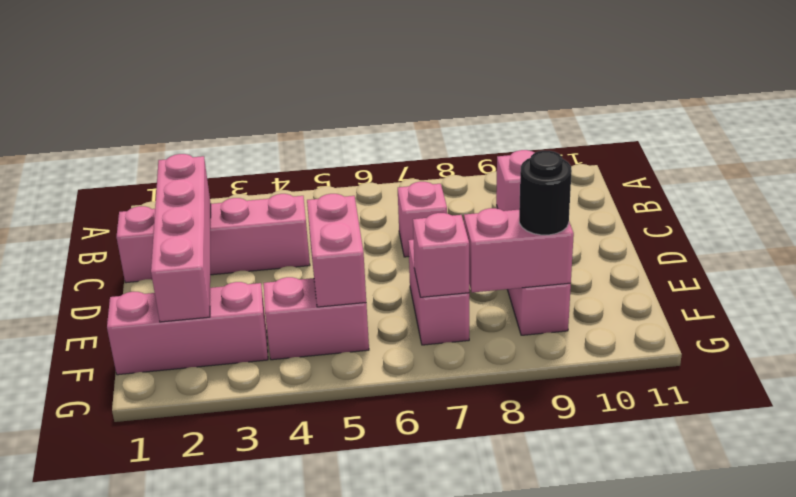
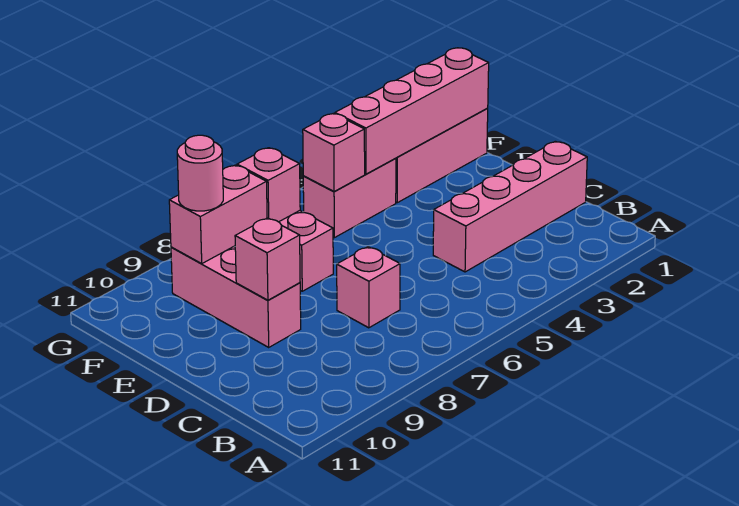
pink 1x4 brick [151,154,211,322] -> pink 1x4 brick turned to [335,48,489,174]
pink 1x2 brick [307,194,366,307] -> pink 1x1 brick [303,113,365,192]
black 1x1 round brick [519,151,572,235] -> pink 1x1 round brick [177,135,223,211]

